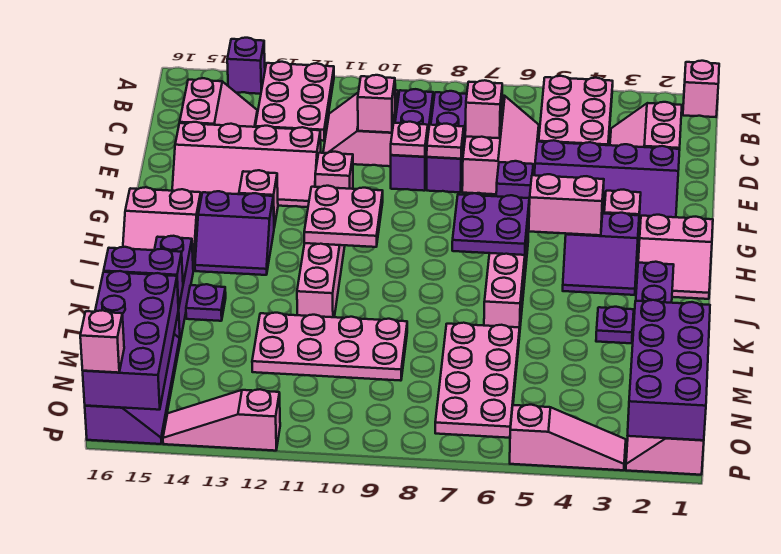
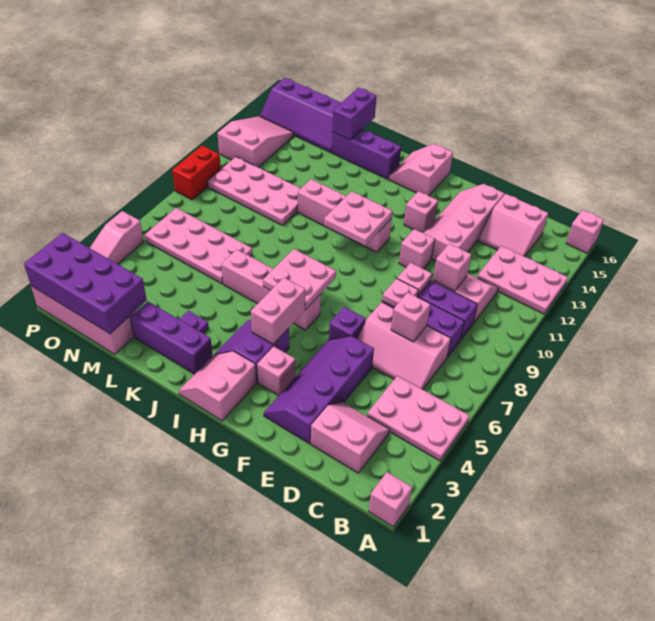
purple 1x1 brick [227,38,265,94] -> none
purple 2x2 plate [452,193,529,255] -> pink 2x2 plate [263,249,336,310]
purple 2x2 slope [195,191,274,275] -> none
purple 1x1 plate [186,284,226,321] -> none
pink 2x4 plate [252,313,407,381] -> pink 2x4 plate turned to [208,157,301,225]
purple 2x4 brick [83,271,178,410] -> none
none -> red 1x2 brick [172,146,221,200]
pink 1x3 slope [163,389,280,451] -> pink 2x3 slope [218,116,294,167]
pink 1x1 brick [80,310,124,373] -> pink 1x1 brick moved to [566,210,604,253]

